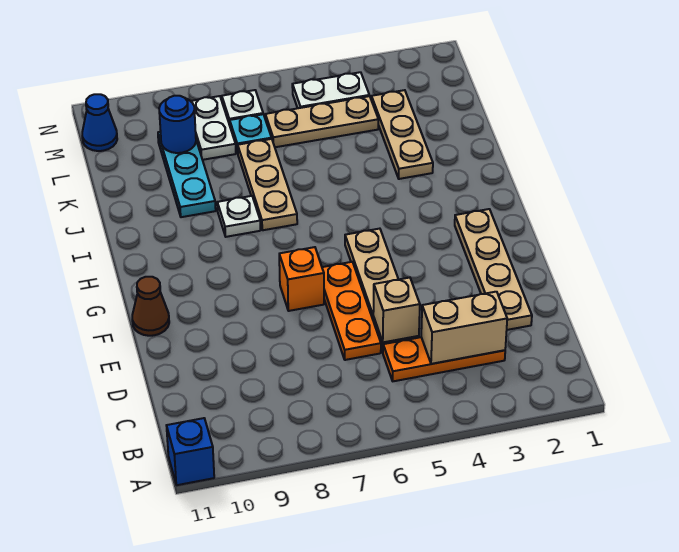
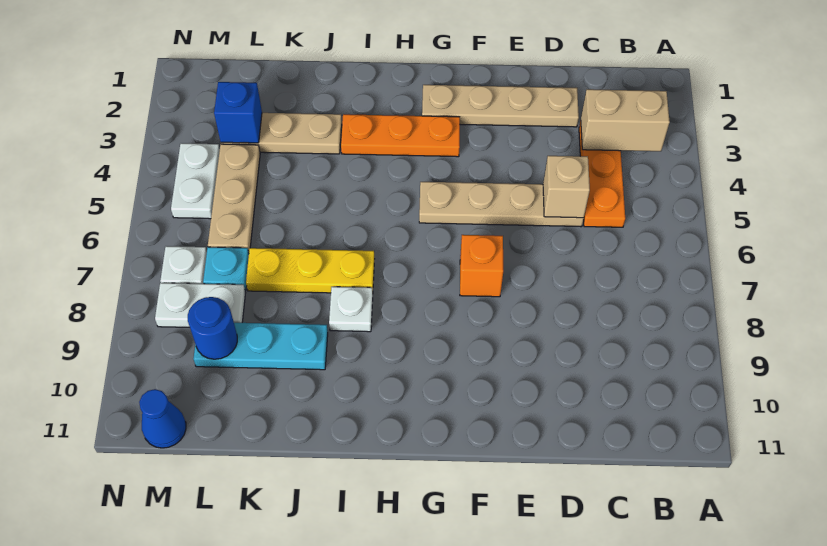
blue 1x1 brick [166,418,214,485] -> blue 1x1 brick moved to [214,82,262,143]
tan 1x2 brick [421,292,507,364] -> tan 1x2 brick turned to [581,89,670,151]
orange 1x3 plate [322,262,381,360] -> orange 1x3 plate moved to [341,114,460,157]
brown 1x1 cone [132,277,169,336] -> none
tan 1x3 plate [238,139,297,230] -> yellow 1x3 plate [246,248,374,293]

